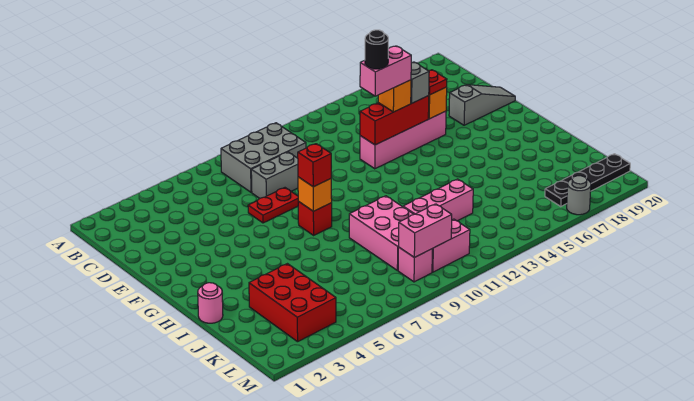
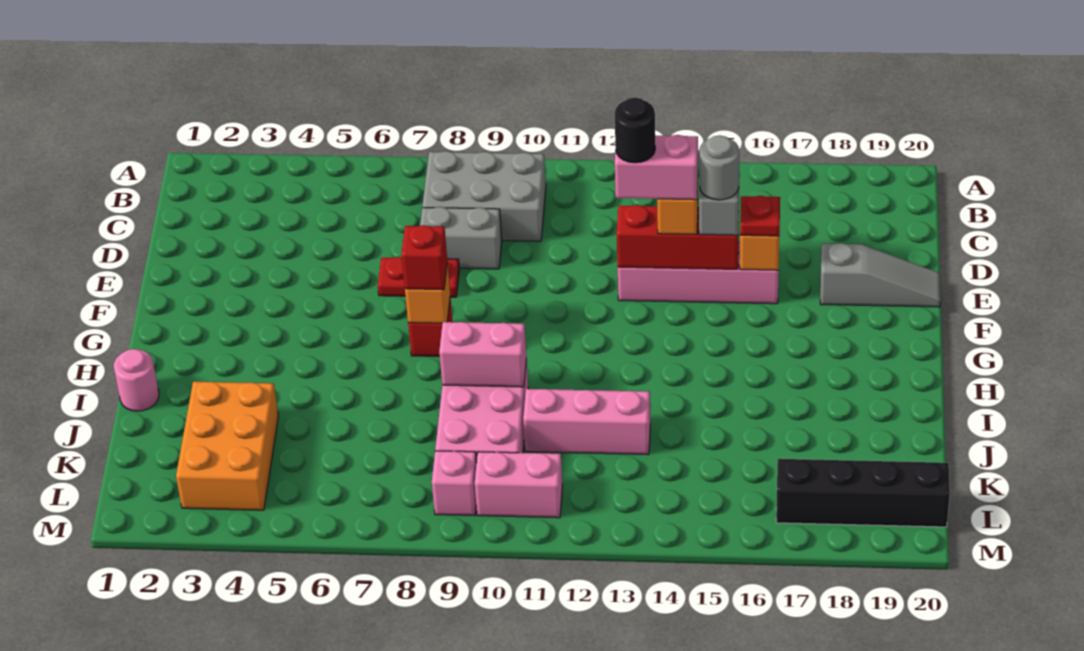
red 2x3 brick [249,264,336,342] -> orange 2x3 brick [176,382,278,510]
pink 1x2 brick [398,204,452,258] -> pink 1x2 brick moved to [439,322,526,387]
black 1x4 plate [545,154,630,207] -> black 1x4 brick [776,459,950,527]
grey 1x1 round brick [567,176,591,215] -> grey 1x1 round brick moved to [699,135,739,200]

